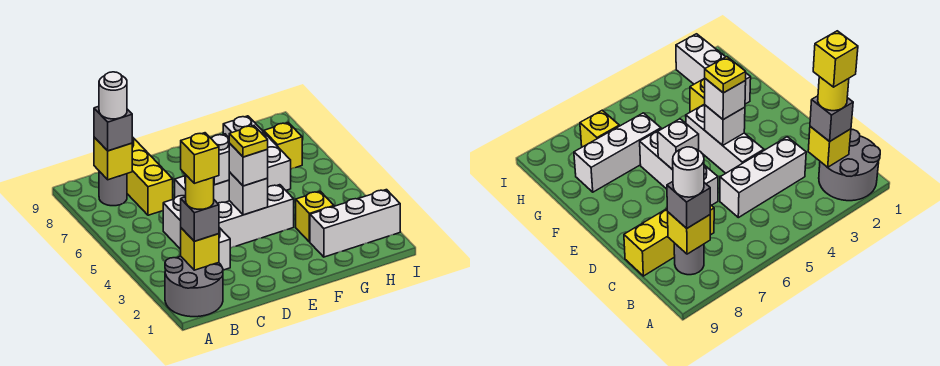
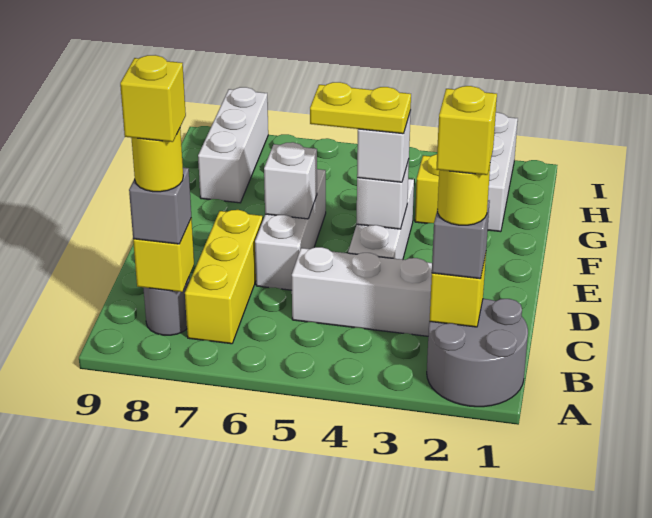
white 1x1 round brick [99,72,127,119] -> yellow 1x1 round brick [131,129,183,192]
yellow 1x3 brick [127,137,173,215] -> yellow 1x3 brick turned to [185,210,263,344]
yellow 1x1 plate [229,126,268,157] -> yellow 1x2 plate [310,82,411,134]
white 1x3 brick [223,116,291,190] -> white 1x3 brick turned to [198,87,268,203]
yellow 1x1 brick [264,123,302,169] -> yellow 1x1 brick moved to [120,55,186,142]

